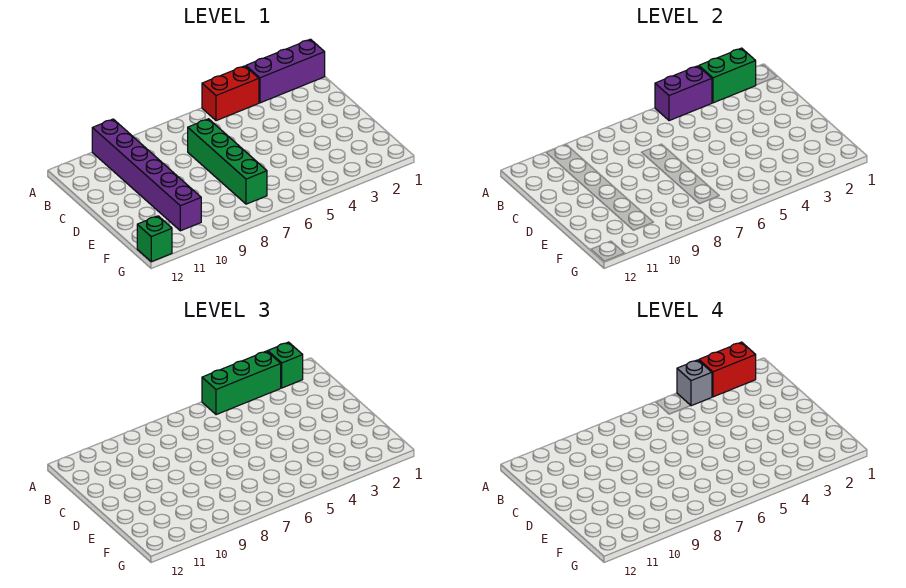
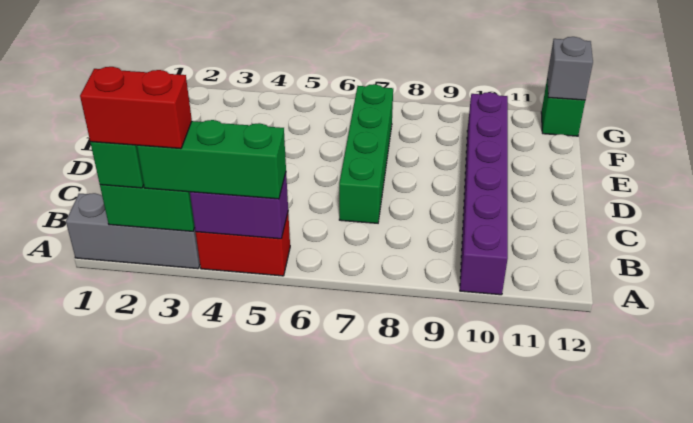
purple 1x3 brick [246,39,325,103] -> grey 1x3 brick [66,193,200,269]
grey 1x1 brick [677,360,712,406] -> grey 1x1 brick moved to [547,37,593,100]

